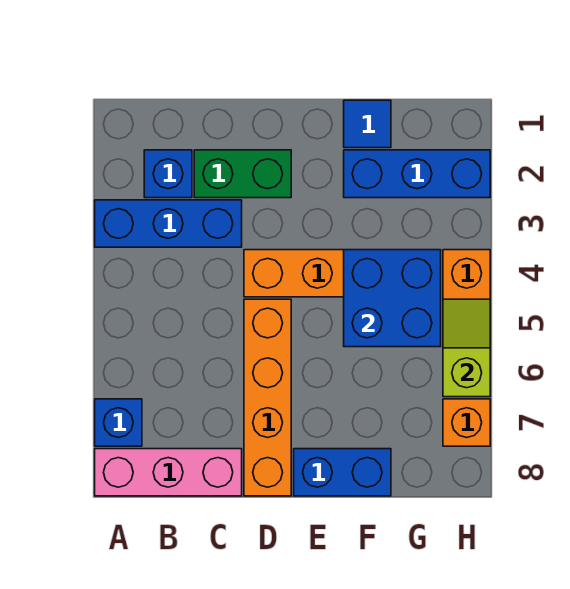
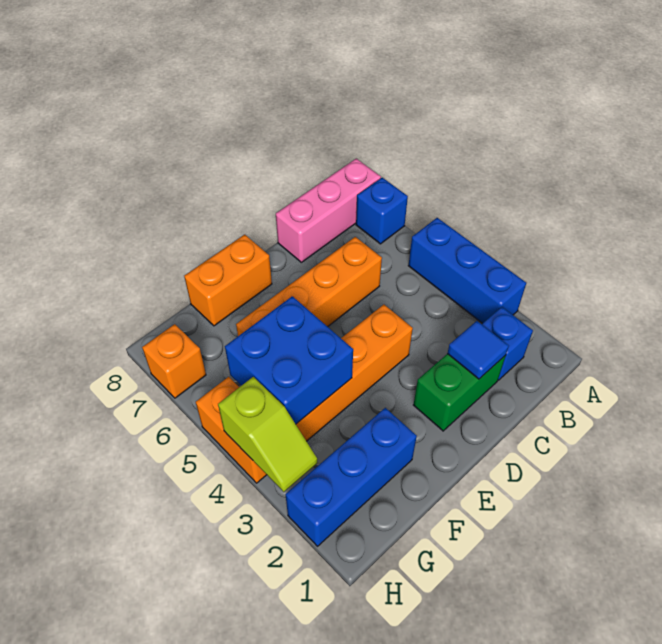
blue 1x3 brick [95,200,242,247] -> blue 1x3 brick turned to [408,218,526,323]
orange 1x4 brick [244,299,291,496] -> orange 1x4 brick turned to [236,237,382,336]
blue 1x2 brick [294,449,391,496] -> orange 1x2 brick [184,235,272,326]
blue 1x1 tile [344,100,391,148] -> blue 1x1 tile moved to [447,321,509,379]
lime 1x2 slope [443,299,490,397] -> lime 1x2 slope moved to [218,377,317,492]

